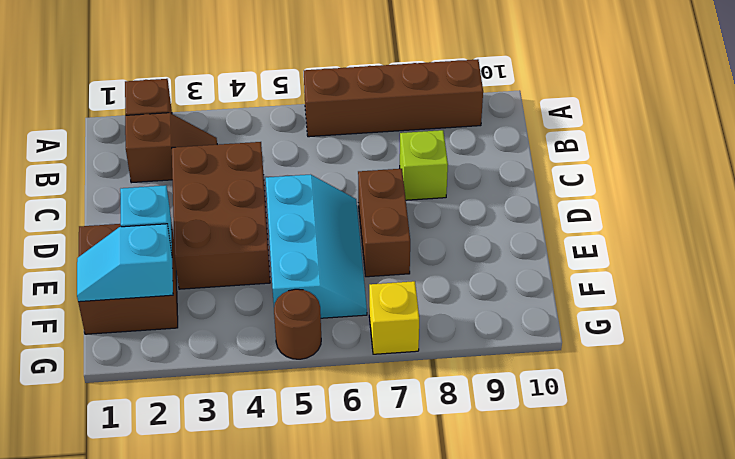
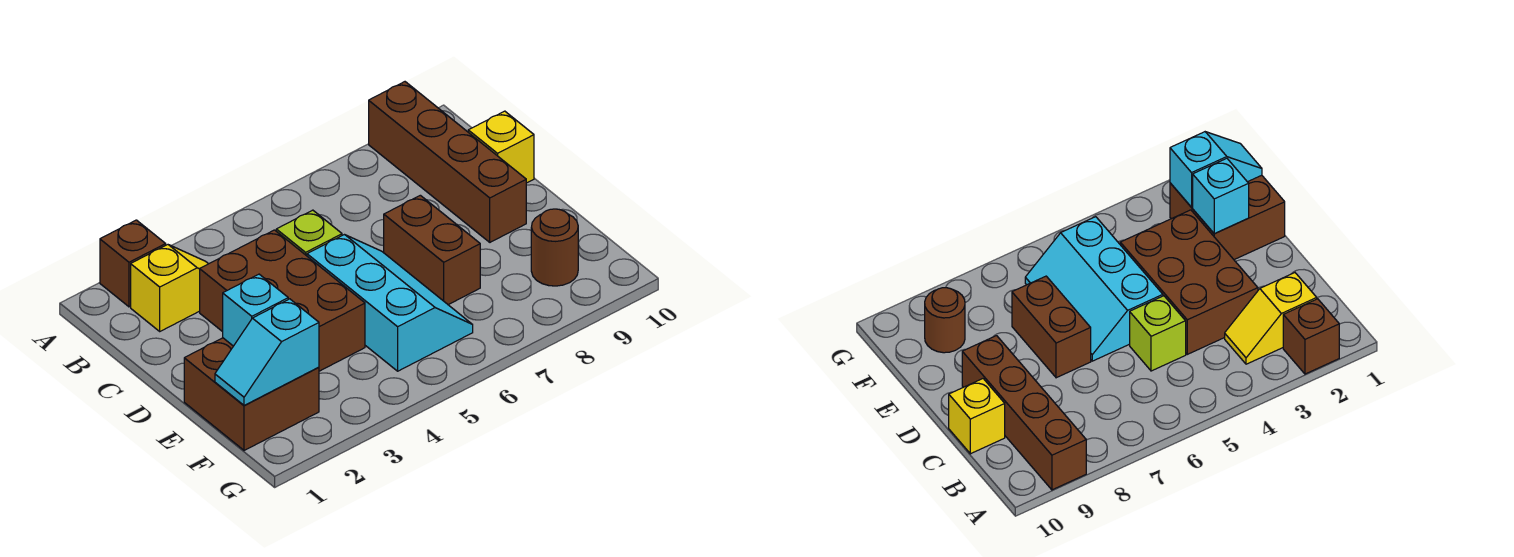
brown 1x4 brick [304,59,483,137] -> brown 1x4 brick turned to [369,82,526,242]
brown 1x2 slope [125,113,217,183] -> yellow 1x2 slope [131,245,208,331]
lime 1x1 brick [400,130,448,200] -> lime 1x1 brick moved to [276,210,342,256]
brown 1x1 round brick [274,289,321,359] -> brown 1x1 round brick moved to [531,209,578,286]
yellow 1x1 brick [369,281,419,354] -> yellow 1x1 brick moved to [468,111,534,183]

